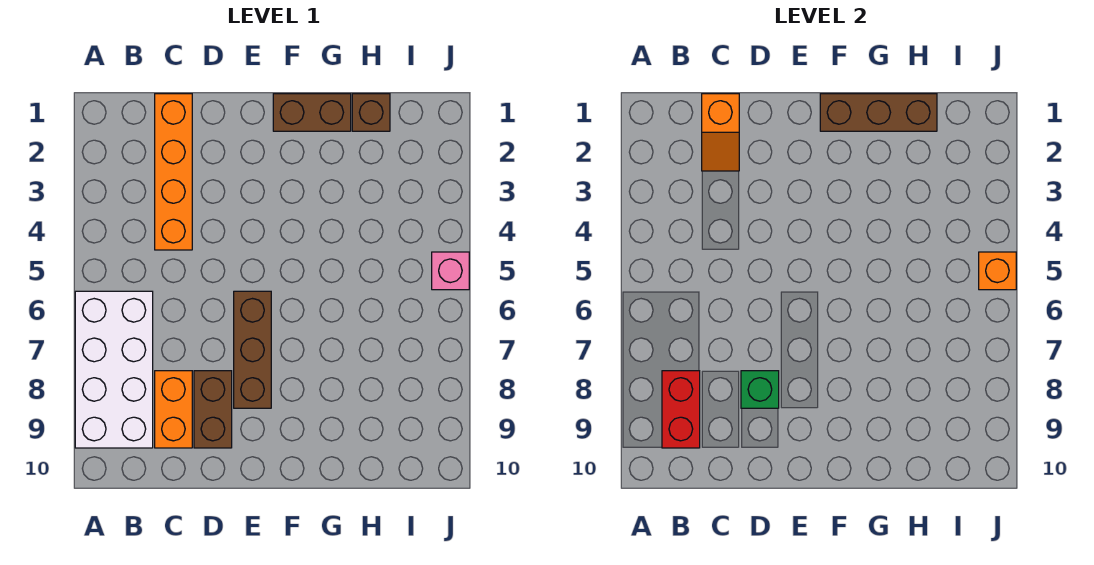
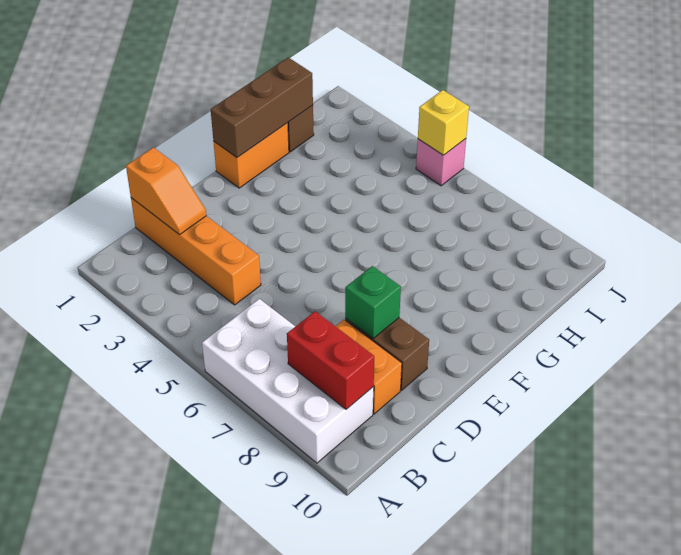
brown 1x3 brick [234,291,271,408] -> none
brown 1x2 brick [273,94,351,131] -> orange 1x2 brick [213,123,289,188]
orange 1x1 brick [979,252,1016,290] -> yellow 1x1 brick [418,90,469,155]

